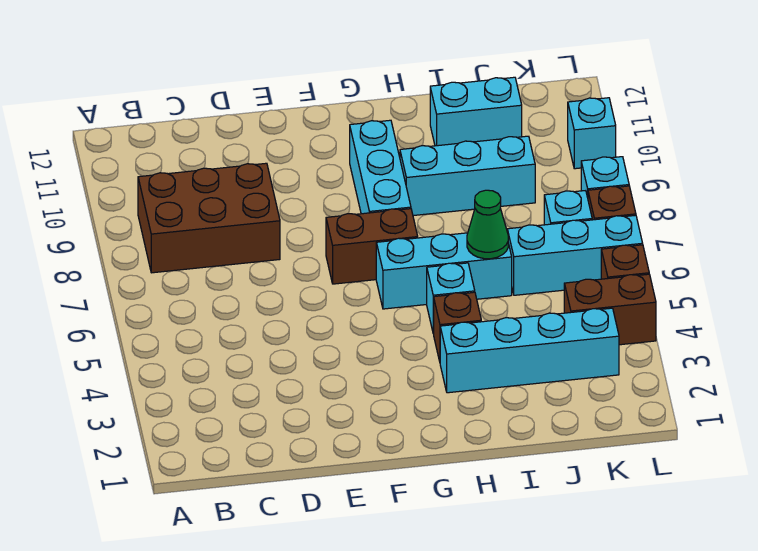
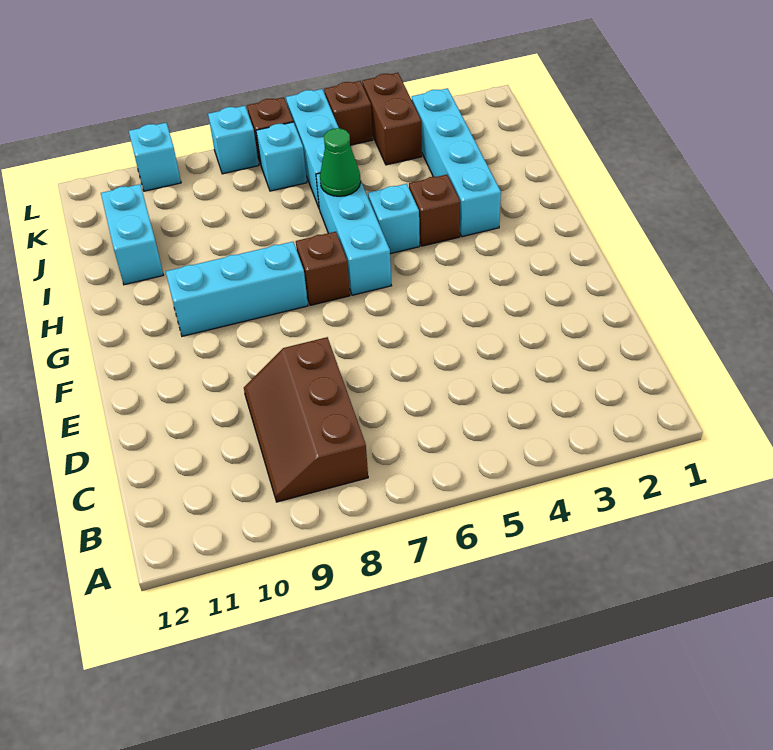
brown 2x3 brick [138,163,280,273] -> brown 2x3 slope [244,337,368,502]
brown 1x2 brick [326,209,418,284] -> brown 1x1 brick [296,232,350,305]
cyan 1x3 brick [400,136,535,216] -> none

